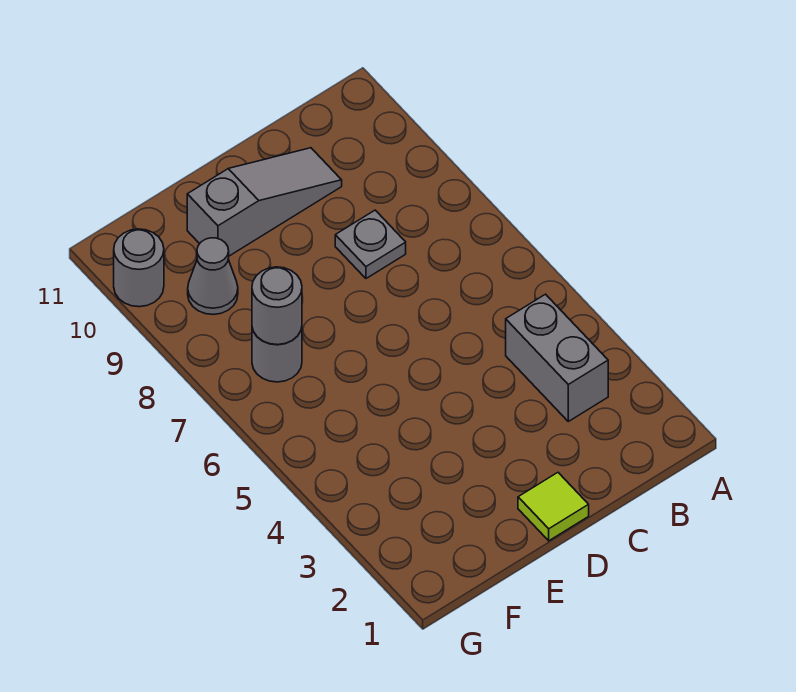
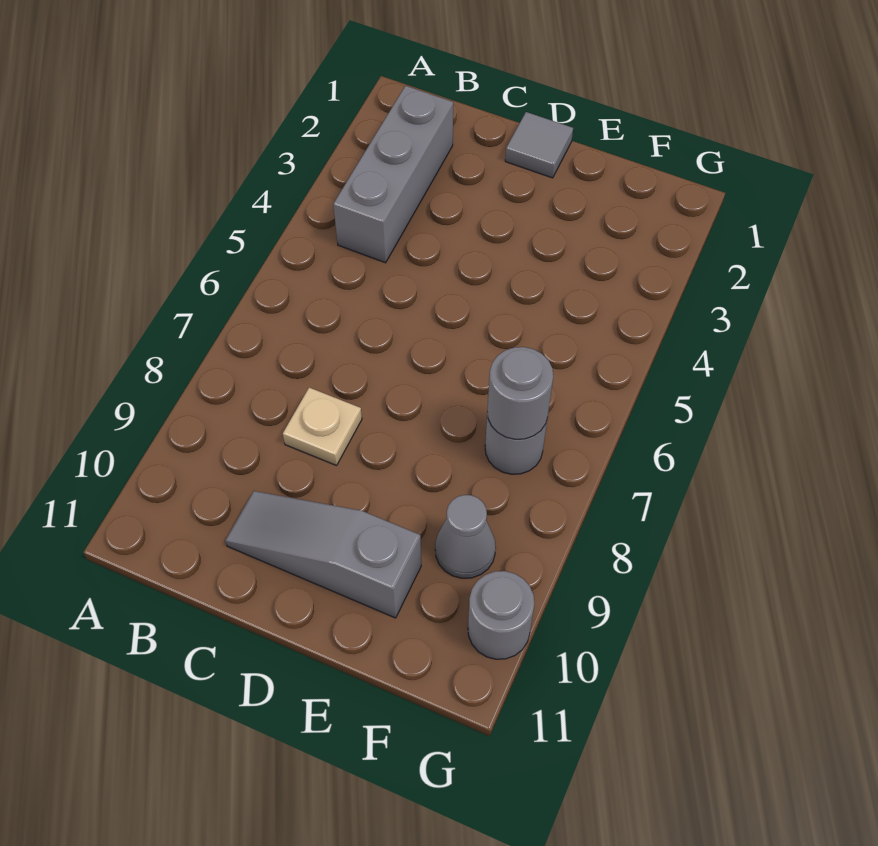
grey 1x2 brick [506,294,608,421] -> grey 1x3 brick [333,86,453,263]
grey 1x1 plate [335,210,406,278] -> tan 1x1 plate [283,388,362,465]
lime 1x1 tile [518,473,589,541] -> grey 1x1 tile [505,112,573,178]

